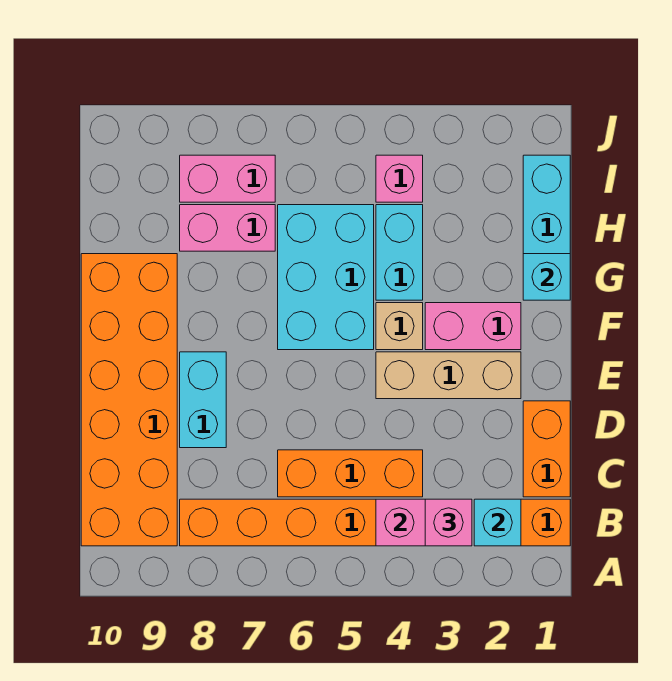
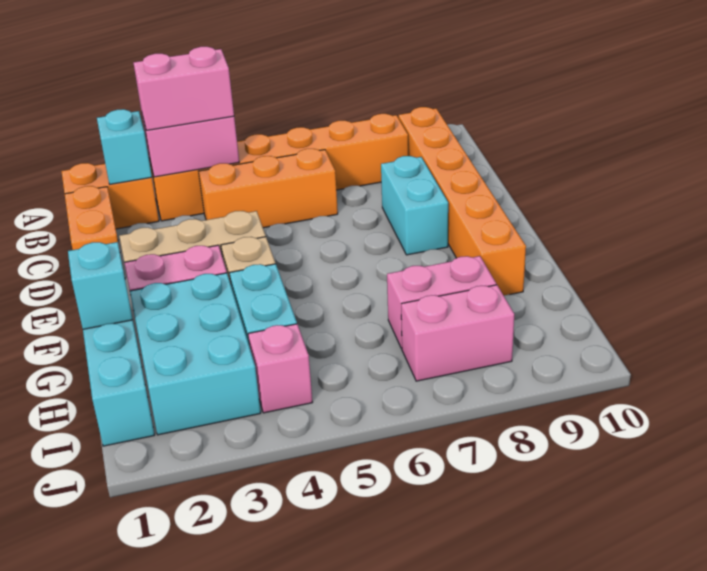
pink 1x1 brick [425,499,472,546] -> pink 1x2 brick [134,47,234,131]
orange 2x6 brick [81,254,177,546] -> orange 1x6 brick [399,107,526,295]
cyan 2x3 brick [278,205,374,350] -> cyan 2x3 brick moved to [130,273,261,435]

